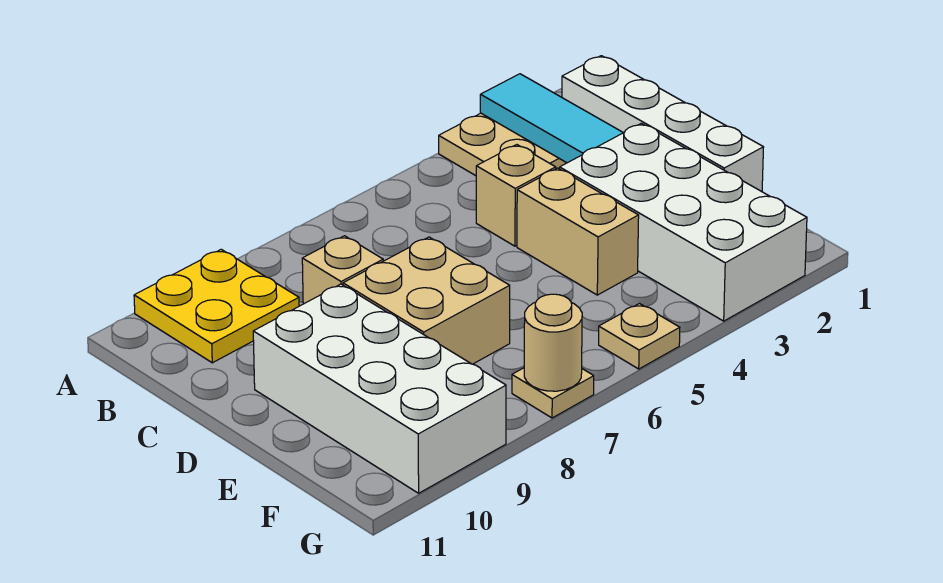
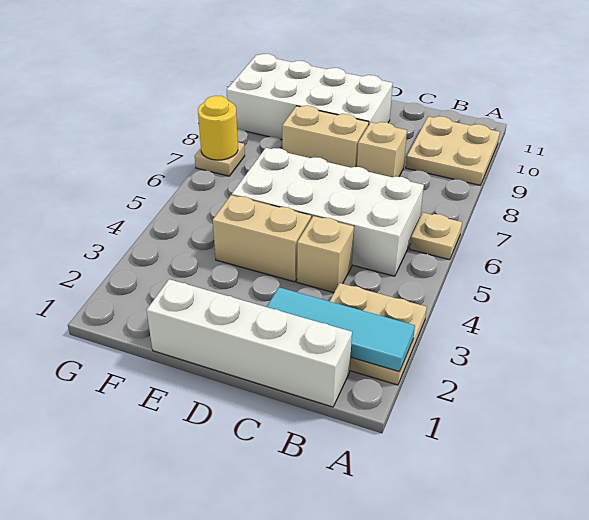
yellow 2x2 plate [134,249,299,363] -> tan 2x2 plate [406,116,500,185]
white 2x4 brick [560,123,807,321] -> white 2x4 brick moved to [232,148,424,276]
tan 2x2 brick [343,237,510,364] -> tan 1x2 brick [282,106,369,168]
tan 1x1 plate [599,304,680,369] -> tan 1x1 plate moved to [410,213,462,260]
tan 1x1 round brick [524,294,582,391] -> yellow 1x1 round brick [198,96,238,160]

